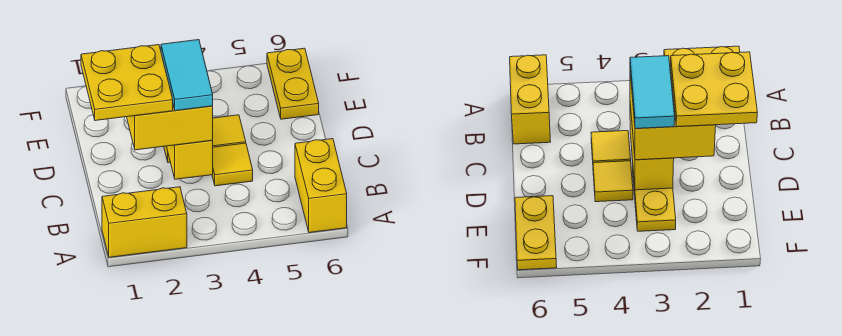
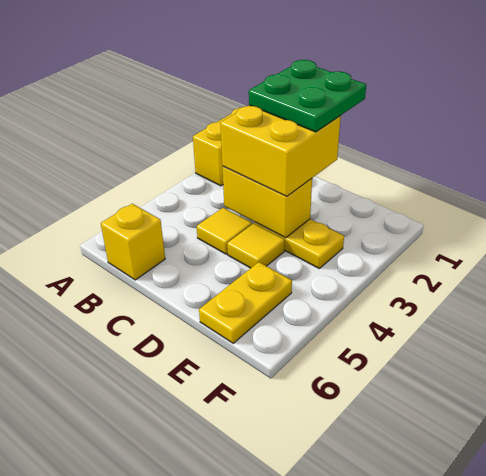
yellow 1x2 brick [295,139,347,233] -> yellow 1x1 brick [101,204,165,280]
yellow 2x2 plate [81,45,173,121] -> green 2x2 plate [249,60,366,132]
cyan 1x2 tile [161,40,213,111] -> none
yellow 1x2 plate [267,48,319,119] -> yellow 1x2 plate turned to [199,262,292,343]

